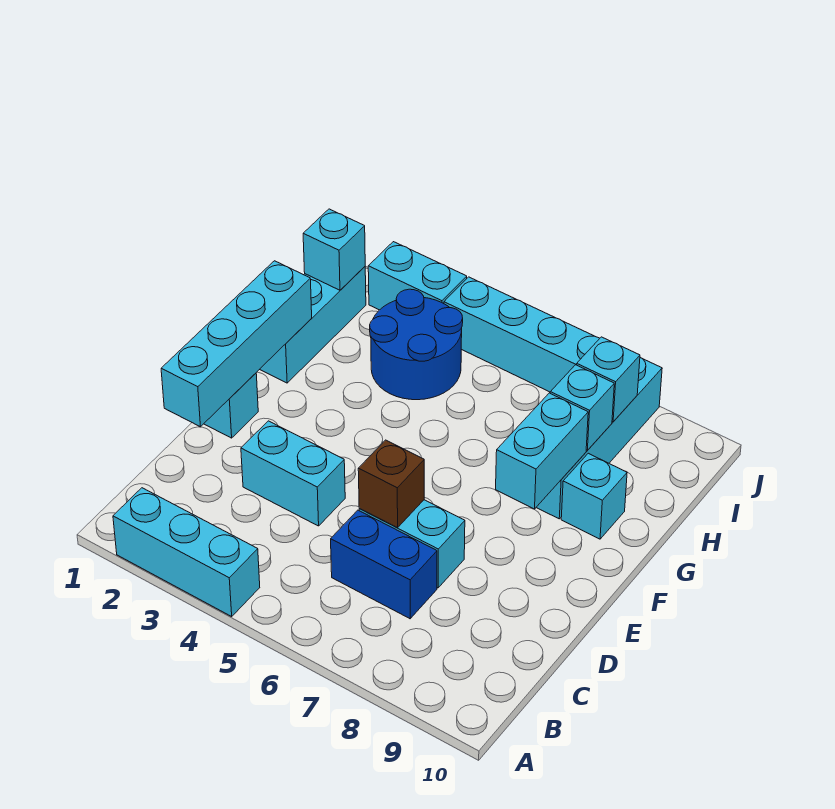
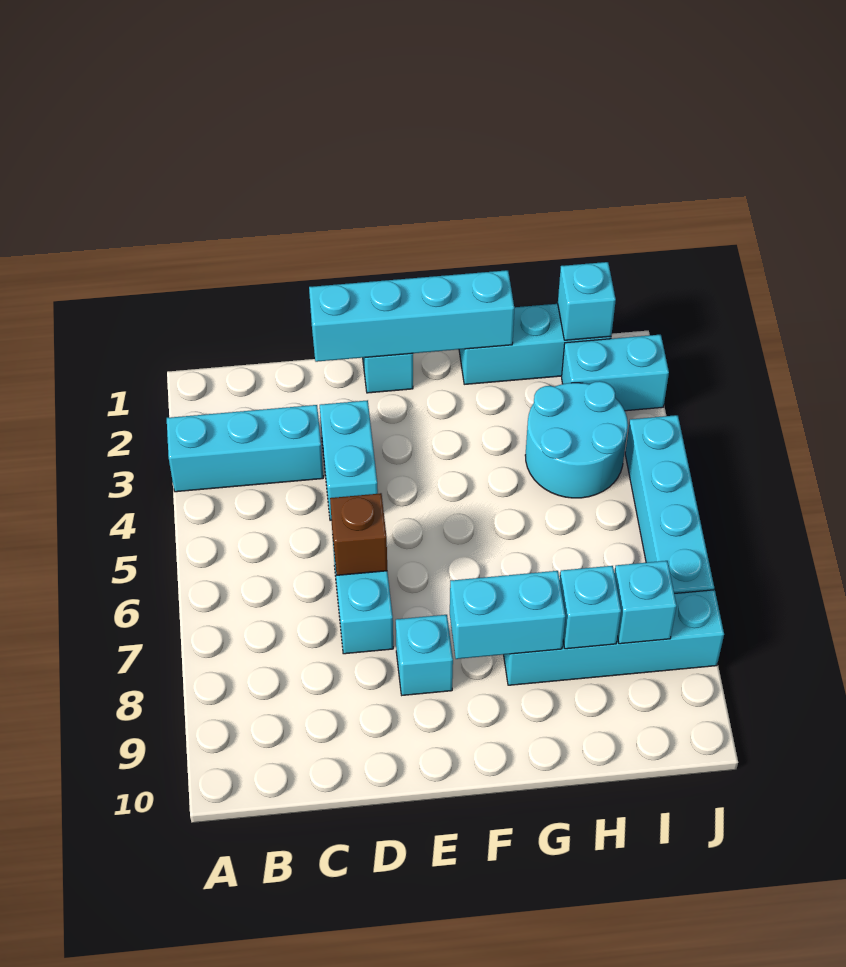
cyan 1x3 brick [113,488,260,616] -> cyan 1x3 brick turned to [167,405,323,492]
blue 1x2 brick [331,510,437,619] -> none
cyan 1x1 brick [561,453,627,539] -> cyan 1x1 brick moved to [396,615,453,695]
blue 2x2 round brick [370,289,463,400] -> cyan 2x2 round brick [525,381,628,498]
cyan 1x2 brick [368,242,467,310] -> cyan 1x2 brick turned to [562,335,669,411]

